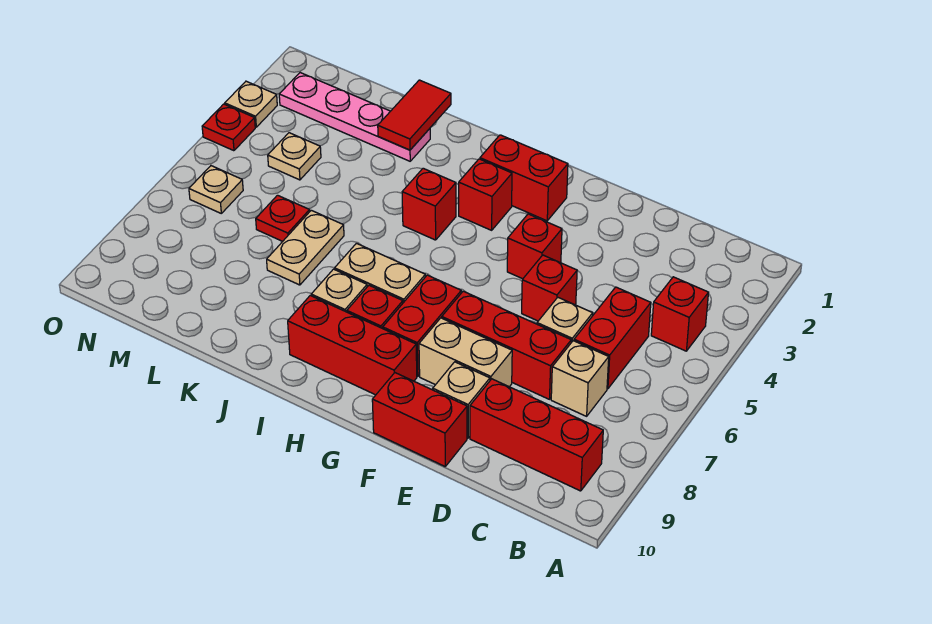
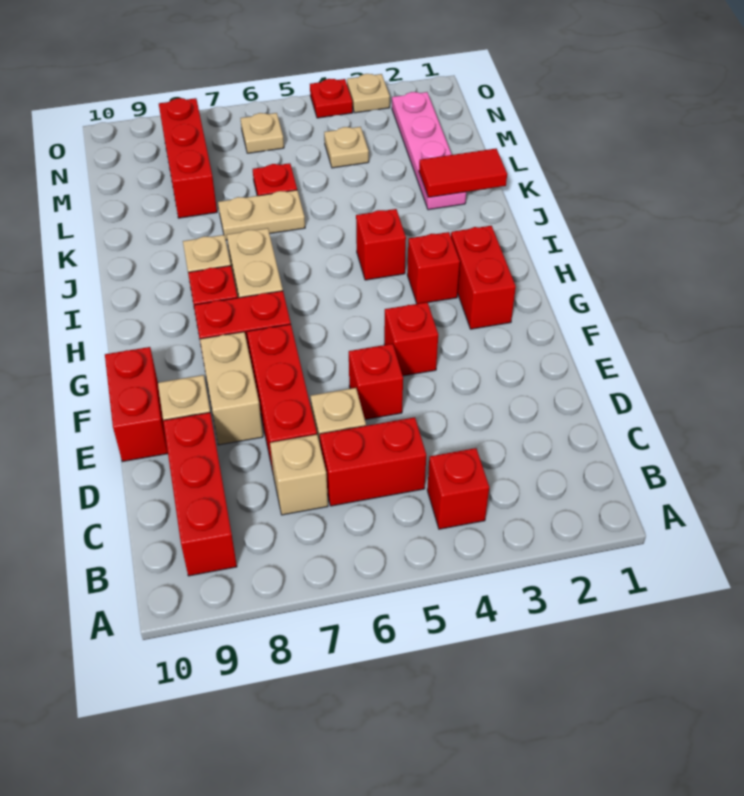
red 1x3 brick [288,296,417,395] -> red 1x3 brick moved to [159,98,217,218]

